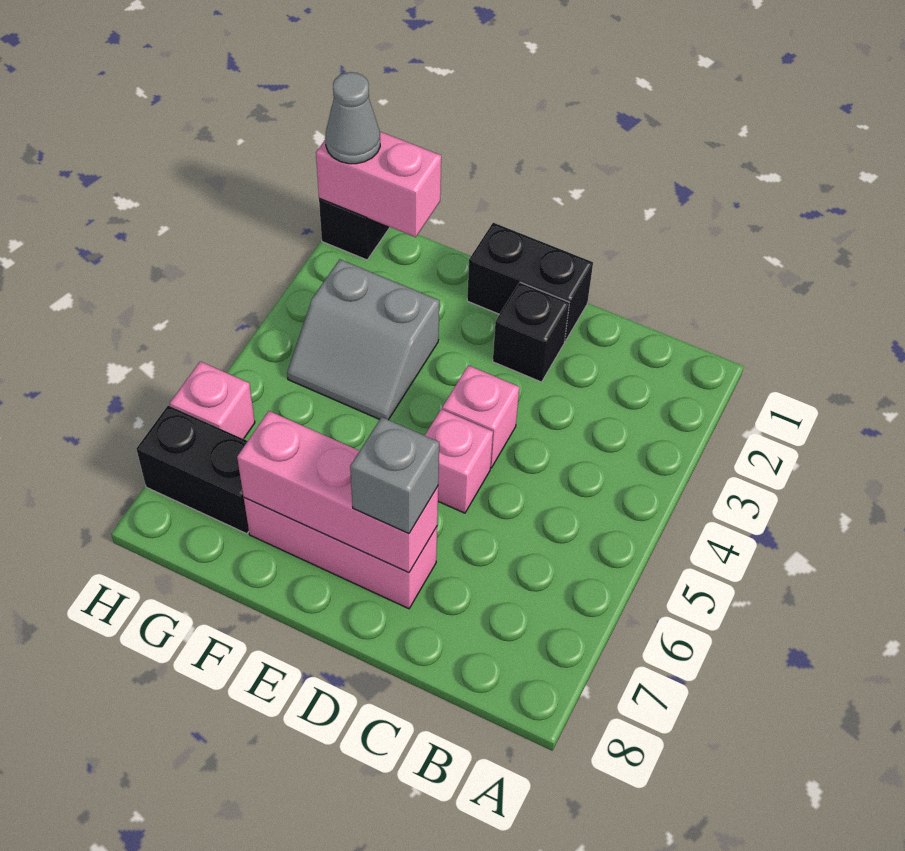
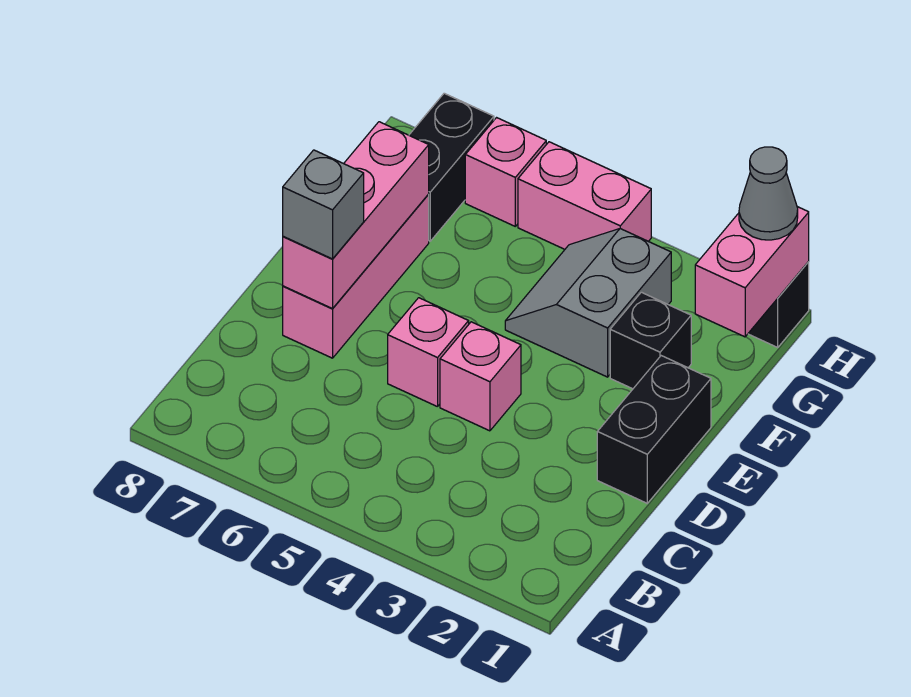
black 1x1 brick [493,282,569,382] -> black 1x1 brick moved to [610,292,691,389]
none -> pink 1x2 brick [518,142,651,249]

